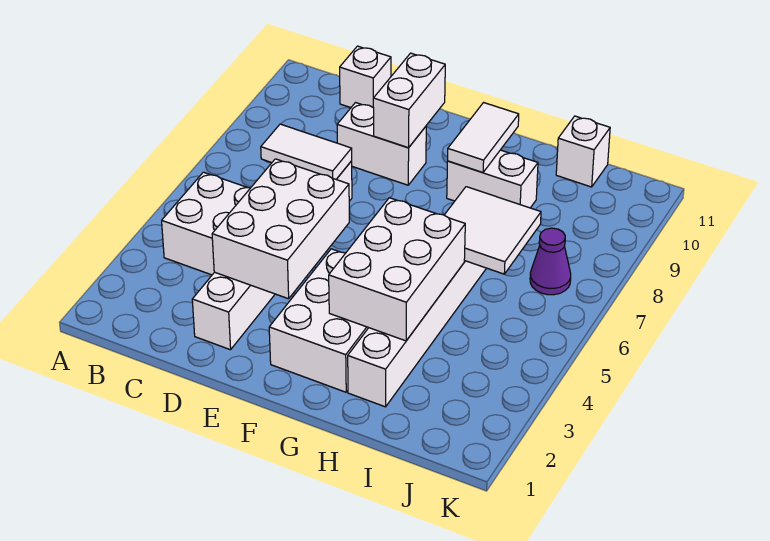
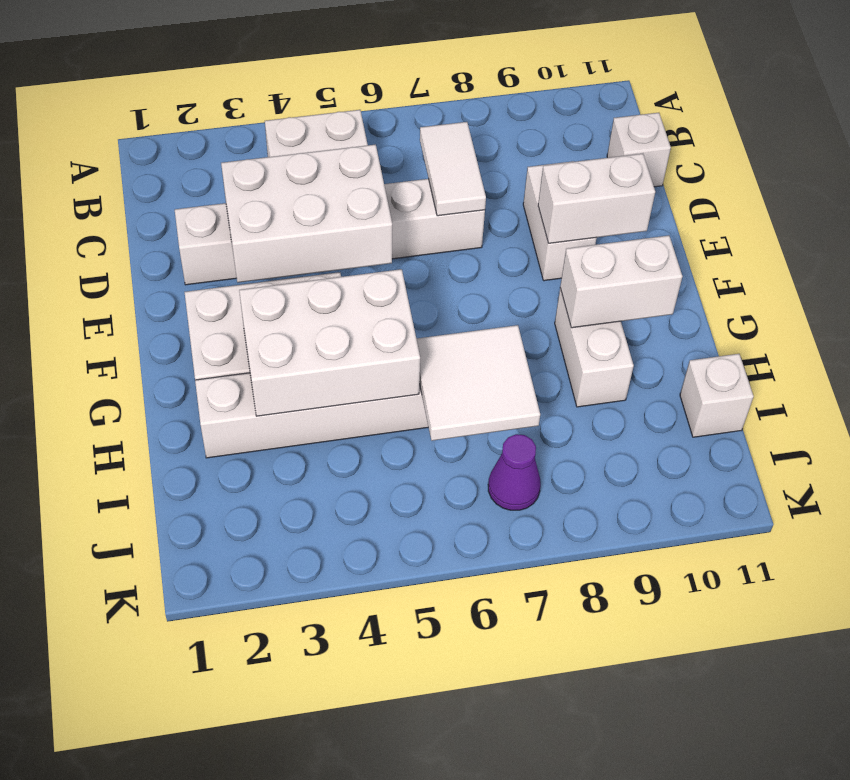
white 1x2 tile [448,103,519,173] -> white 1x2 brick [560,235,682,328]

